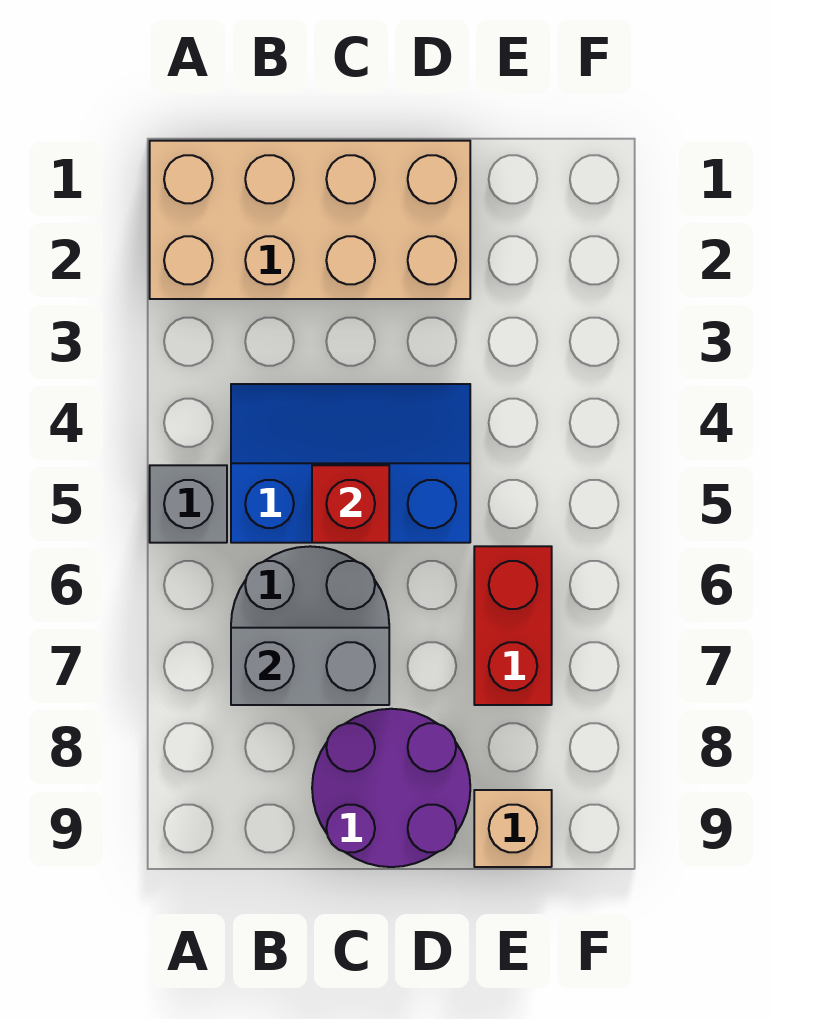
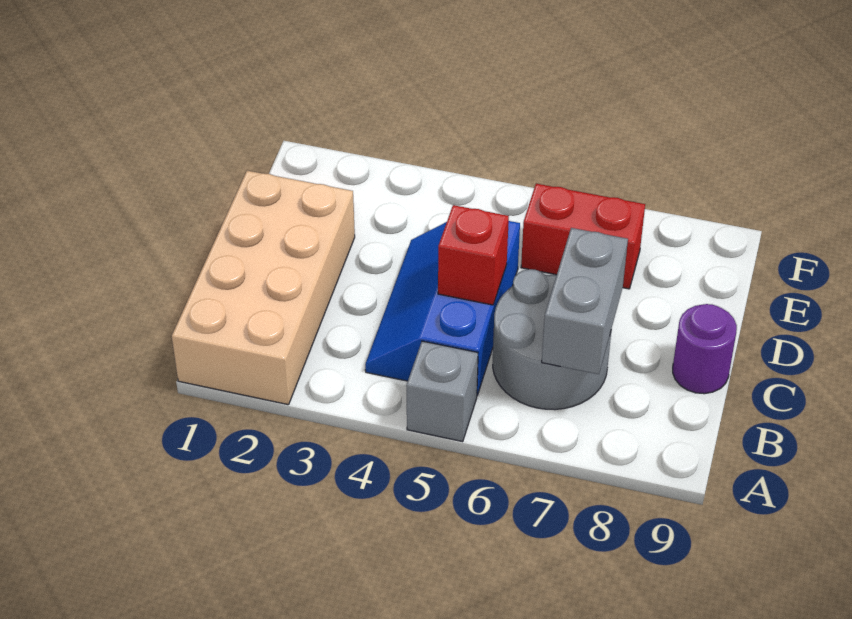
purple 2x2 round brick [312,709,470,867] -> purple 1x1 round brick [673,304,737,394]
tan 1x1 brick [474,790,552,867] -> none

